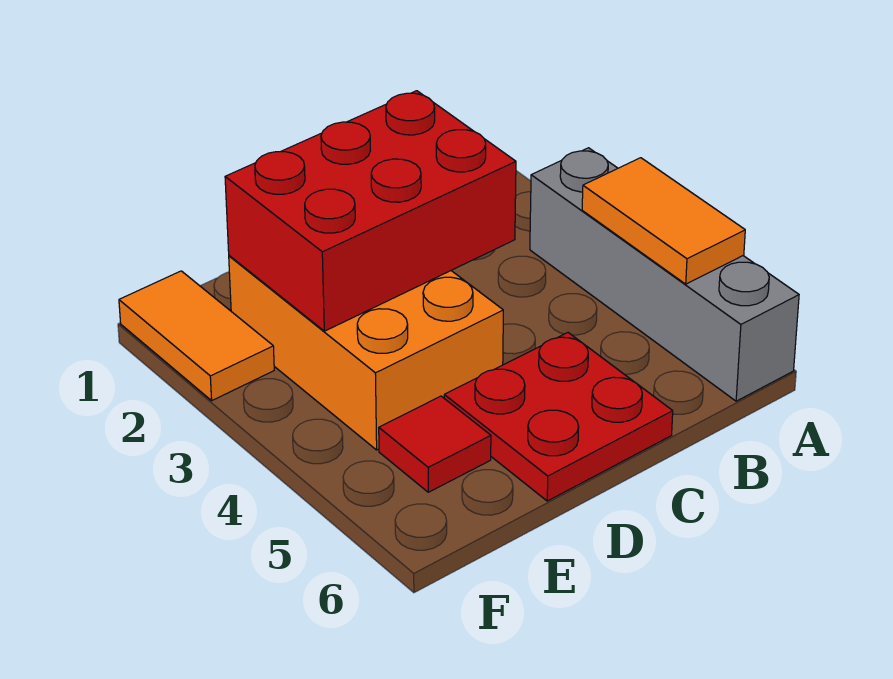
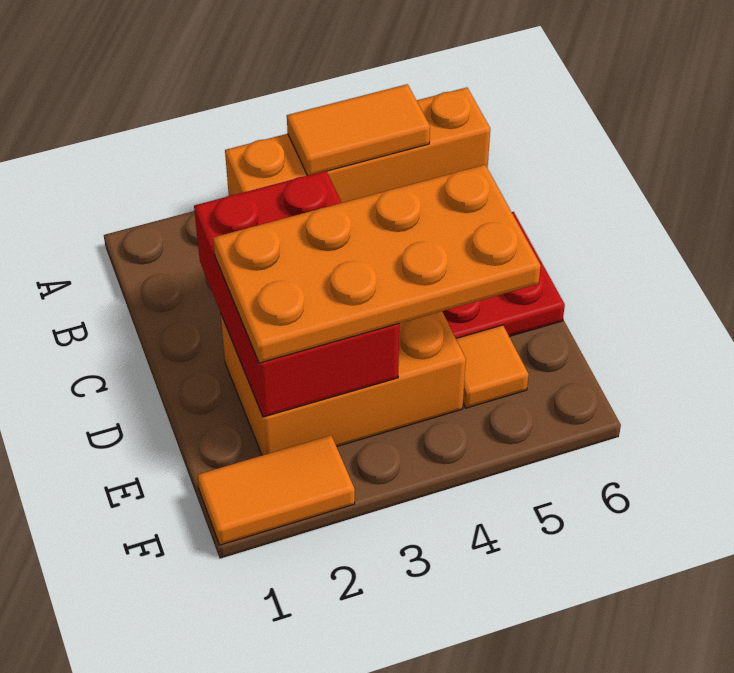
grey 1x4 brick [530,148,799,401] -> orange 1x4 brick [225,87,490,203]
none -> orange 2x4 plate [213,165,541,363]
red 1x1 tile [379,396,491,492] -> orange 1x1 tile [456,325,529,408]

